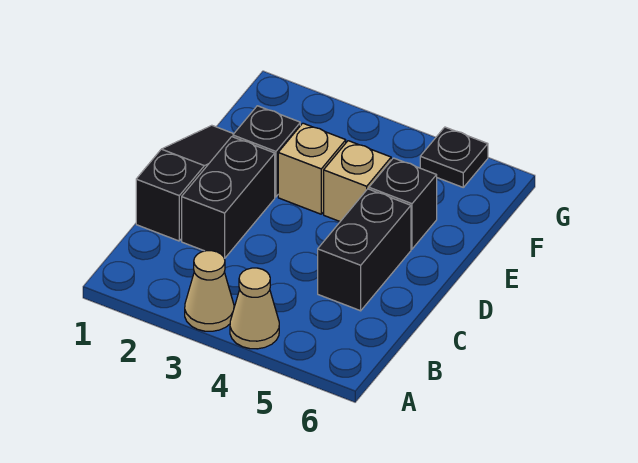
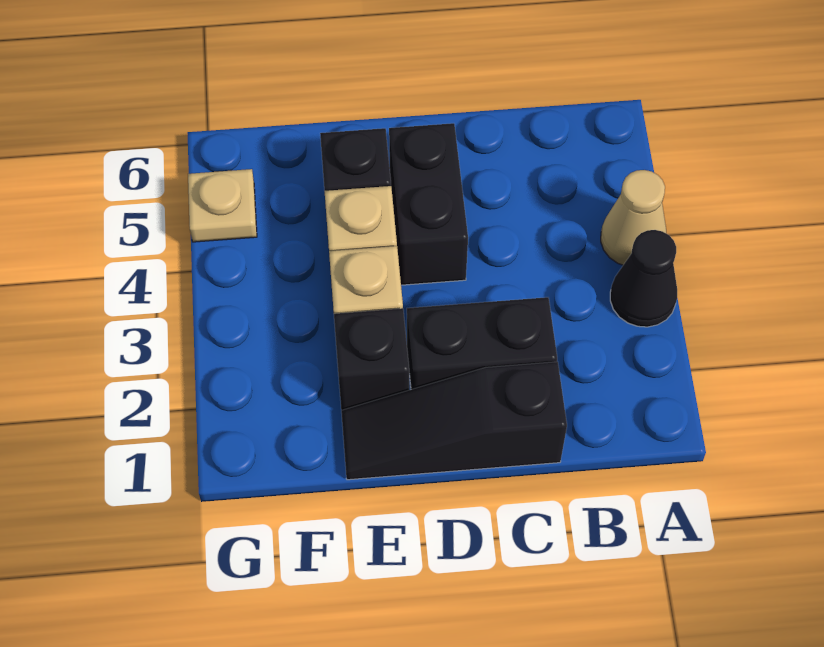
tan 1x1 cone [185,251,234,331] -> black 1x1 cone [610,230,677,327]
black 1x2 brick [318,189,411,311] -> black 1x2 brick turned to [389,123,468,285]
black 1x1 plate [420,127,488,187] -> tan 1x1 plate [188,169,257,242]

